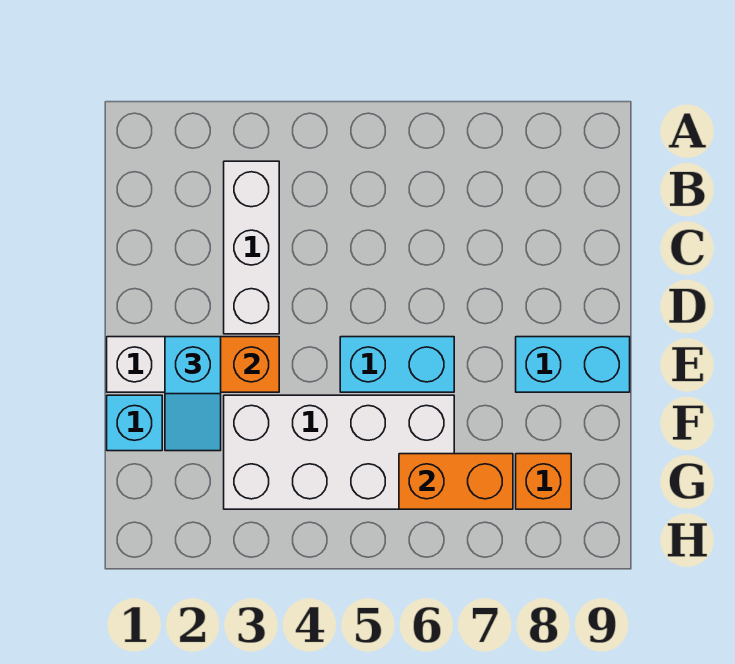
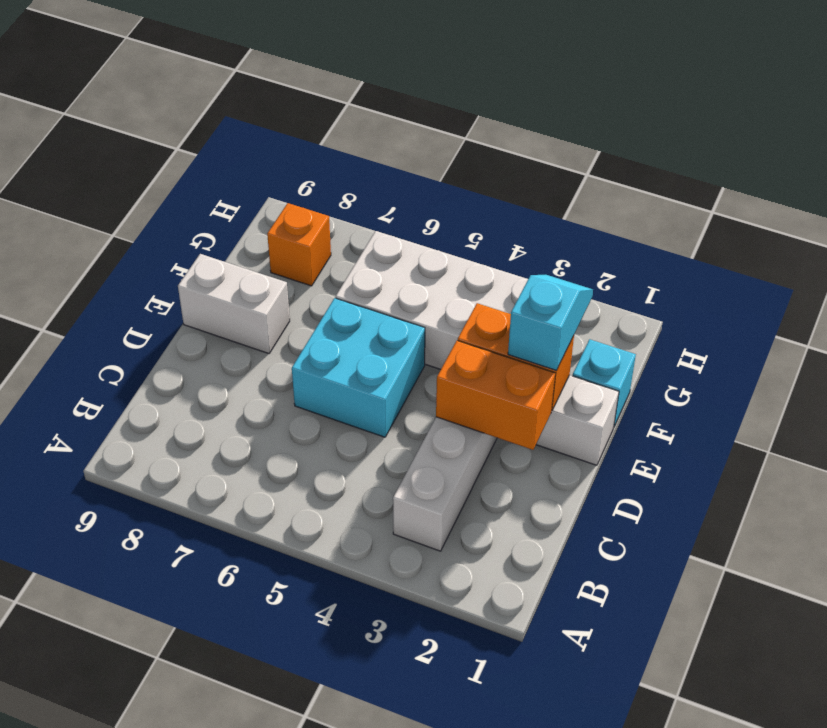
cyan 1x2 brick [340,337,454,392] -> cyan 2x2 brick [292,298,425,437]
cyan 1x2 brick [516,337,630,392] -> white 1x2 brick [178,254,290,354]
orange 1x2 brick [399,454,513,509] -> orange 1x2 brick moved to [436,340,555,450]

